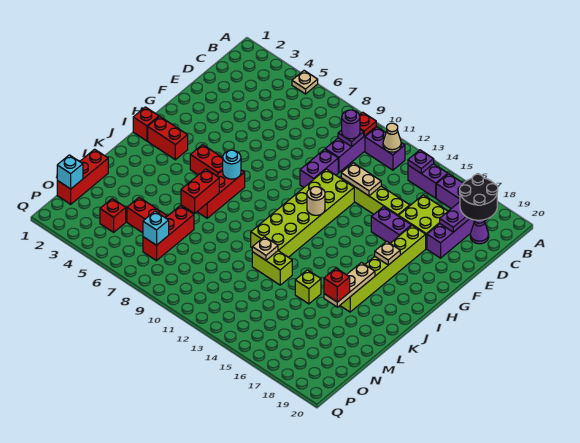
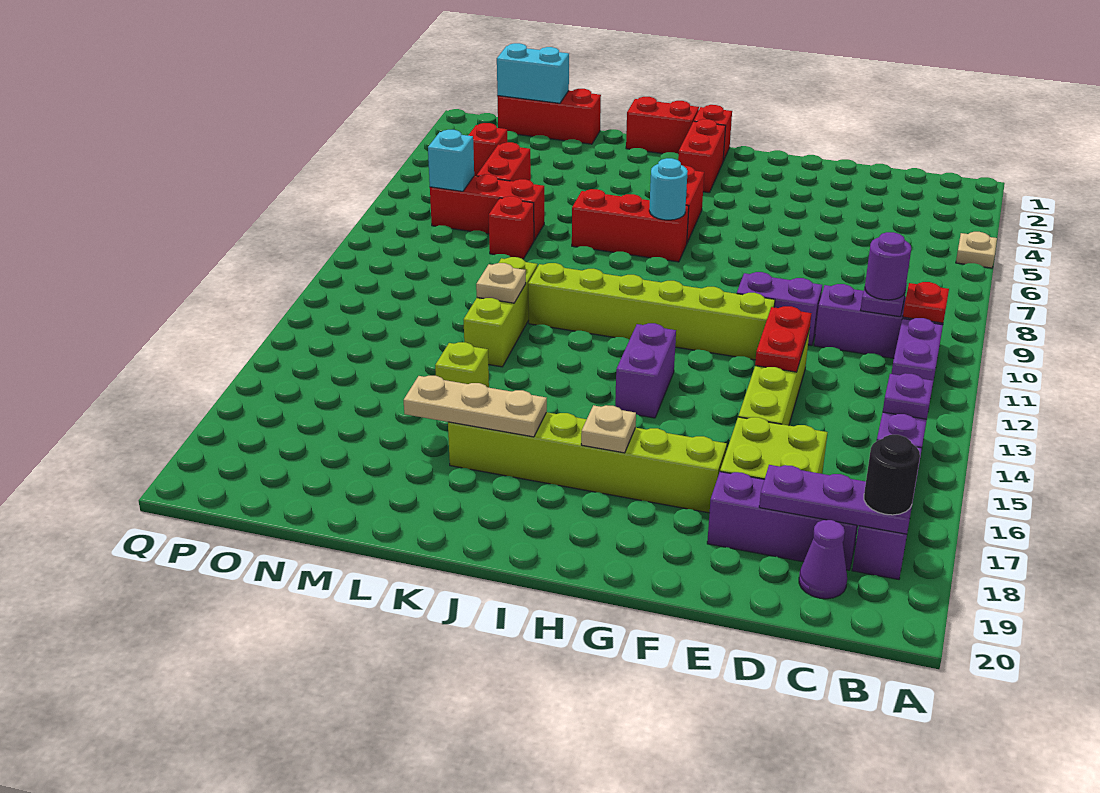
tan 1x1 cone [383,123,401,152] -> none
black 2x2 round brick [460,174,498,220] -> black 1x1 round brick [864,435,920,515]
tan 1x2 plate [341,163,381,196] -> red 1x2 plate [755,306,811,372]
lime 2x6 brick [251,169,354,257] -> lime 1x6 brick [528,263,775,360]
purple 1x2 brick [371,207,411,243] -> purple 1x2 brick moved to [615,323,676,418]
tan 1x1 round brick [307,187,325,215] -> none
red 1x2 brick [181,169,219,213] -> red 1x2 brick moved to [626,97,699,154]
lime 1x2 brick [252,251,292,285] -> lime 1x3 brick [463,257,537,367]
red 1x1 brick [324,268,350,302] -> red 1x1 brick moved to [489,196,534,259]
cyan 1x1 brick [57,155,83,189] -> cyan 1x2 brick [497,43,569,103]

